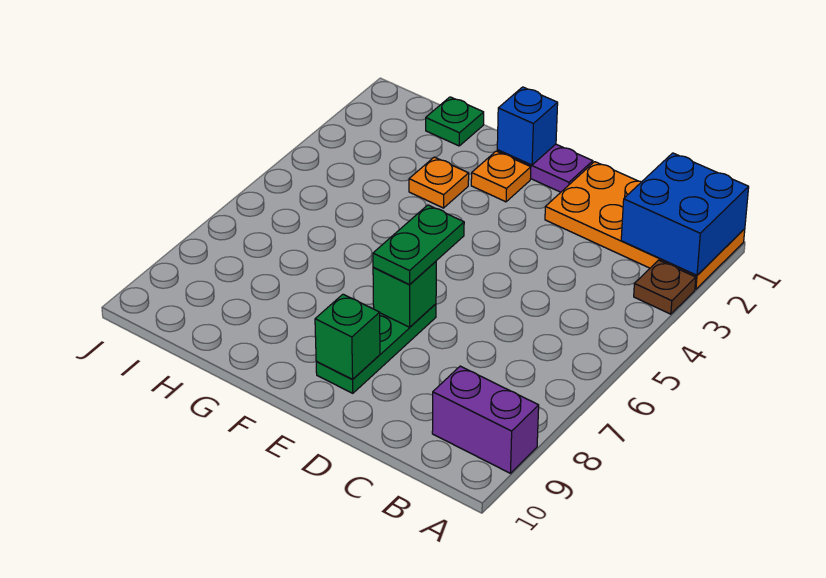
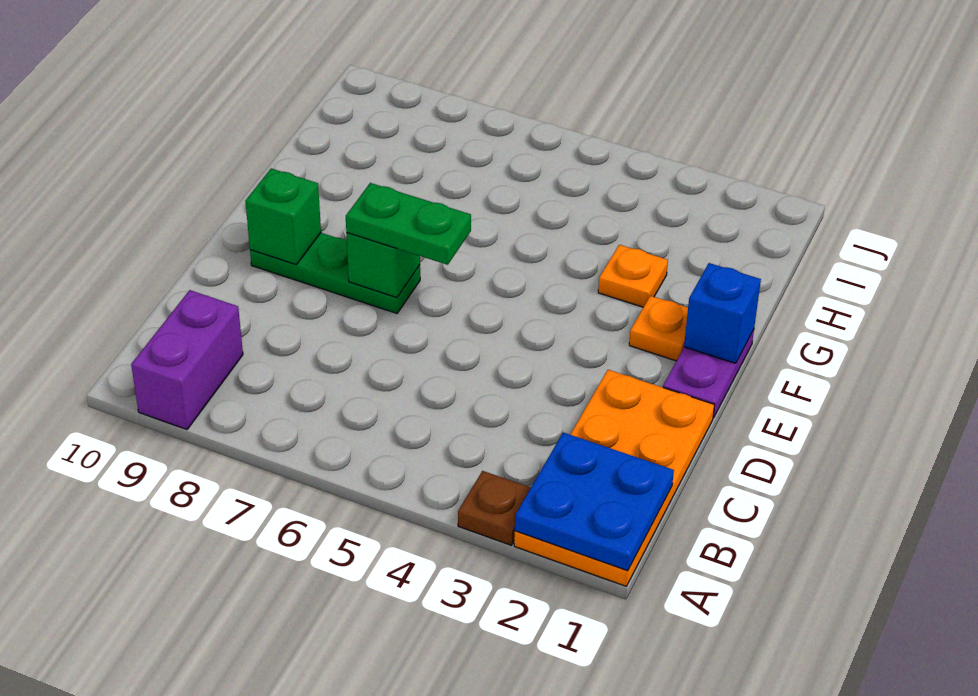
blue 2x2 brick [621,153,749,275] -> blue 2x2 plate [515,432,674,571]
green 1x1 plate [426,97,484,146] -> none

